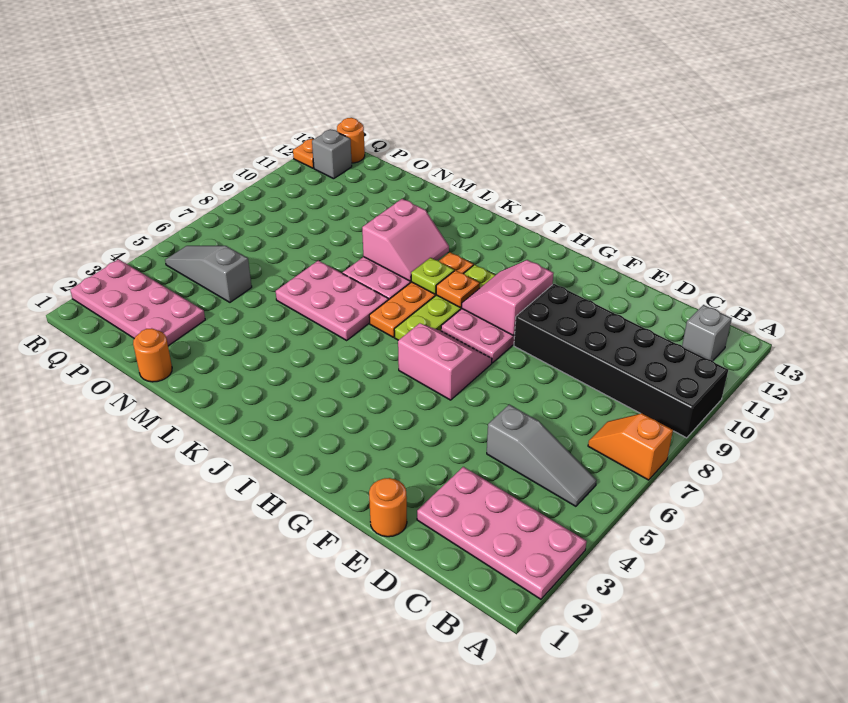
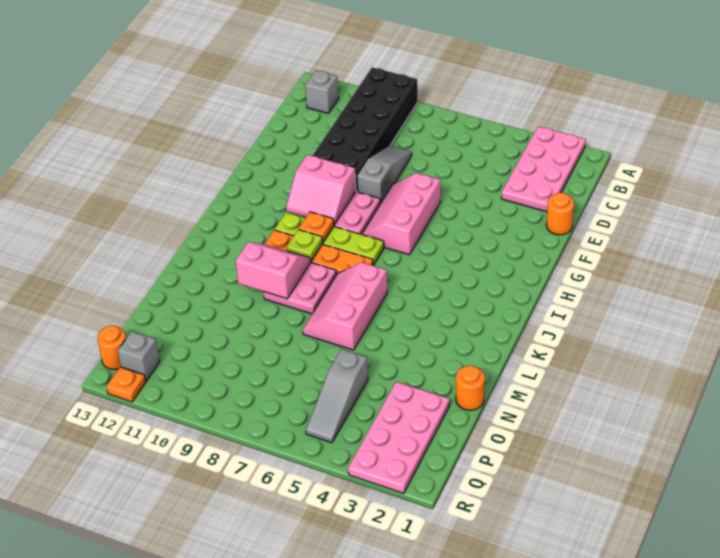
orange 1x2 slope [588,413,673,480] -> none
grey 1x3 slope [487,404,597,506] -> grey 1x3 slope moved to [357,146,412,202]
pink 2x2 slope [398,323,492,400] -> pink 2x3 slope [362,173,440,255]
pink 2x3 plate [276,261,389,340] -> pink 2x3 slope [303,262,387,350]

